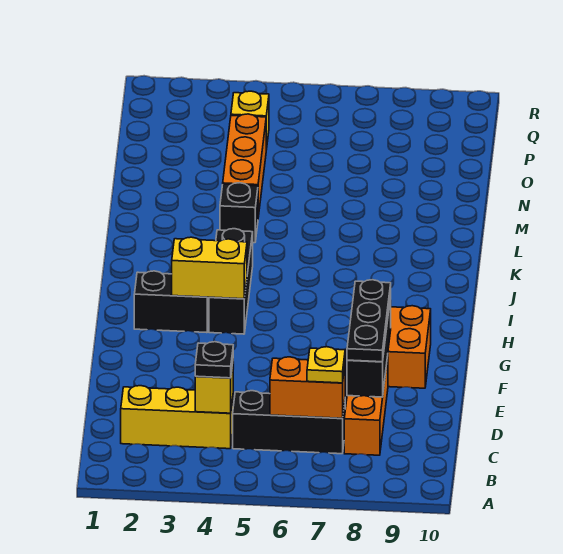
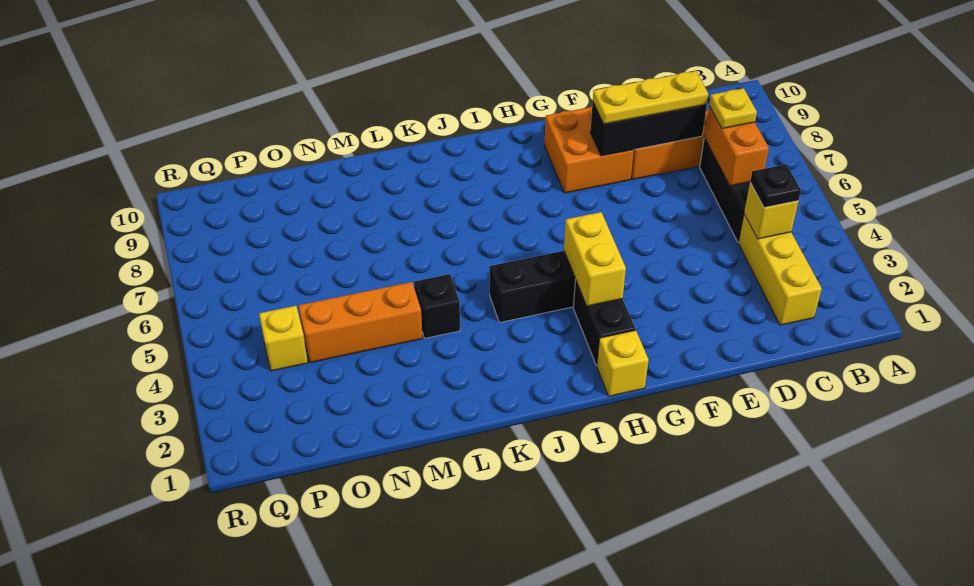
black 1x3 plate [347,280,391,362] -> yellow 1x3 plate [593,71,708,124]
none -> yellow 1x1 brick [597,330,649,396]

